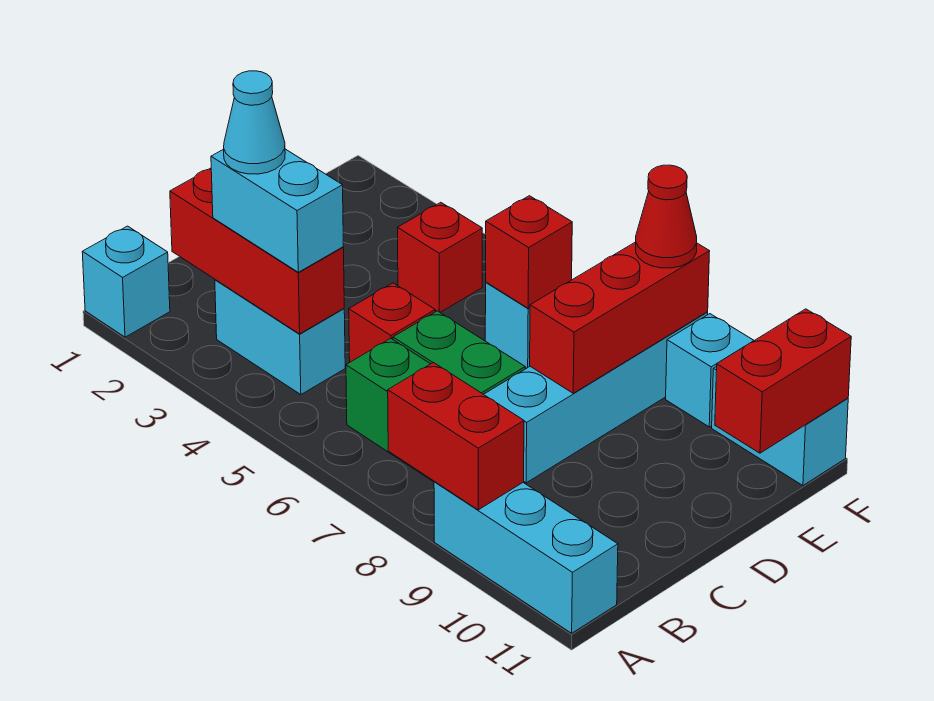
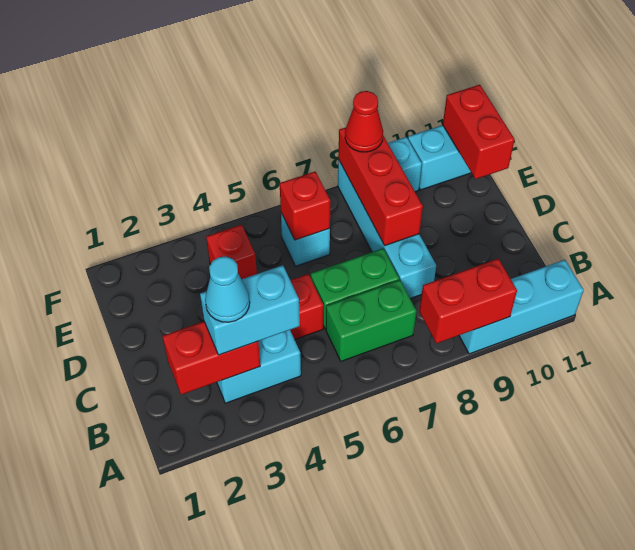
cyan 1x1 brick [82,226,170,337] -> none
red 1x3 brick [170,168,344,334] -> red 1x2 brick [162,322,260,395]

